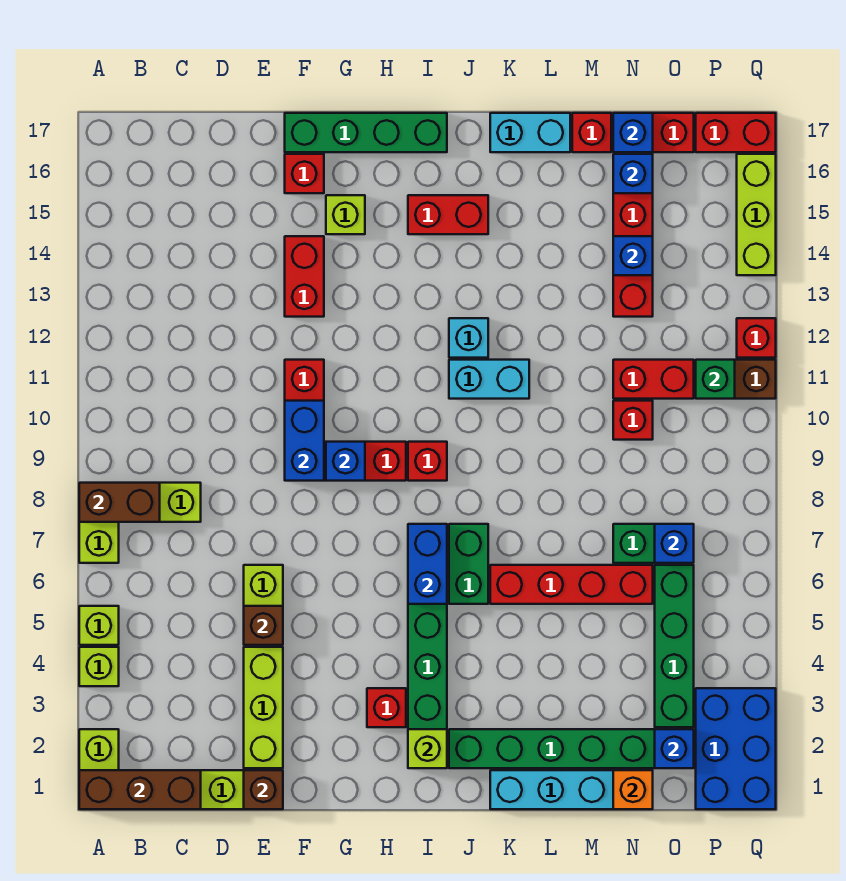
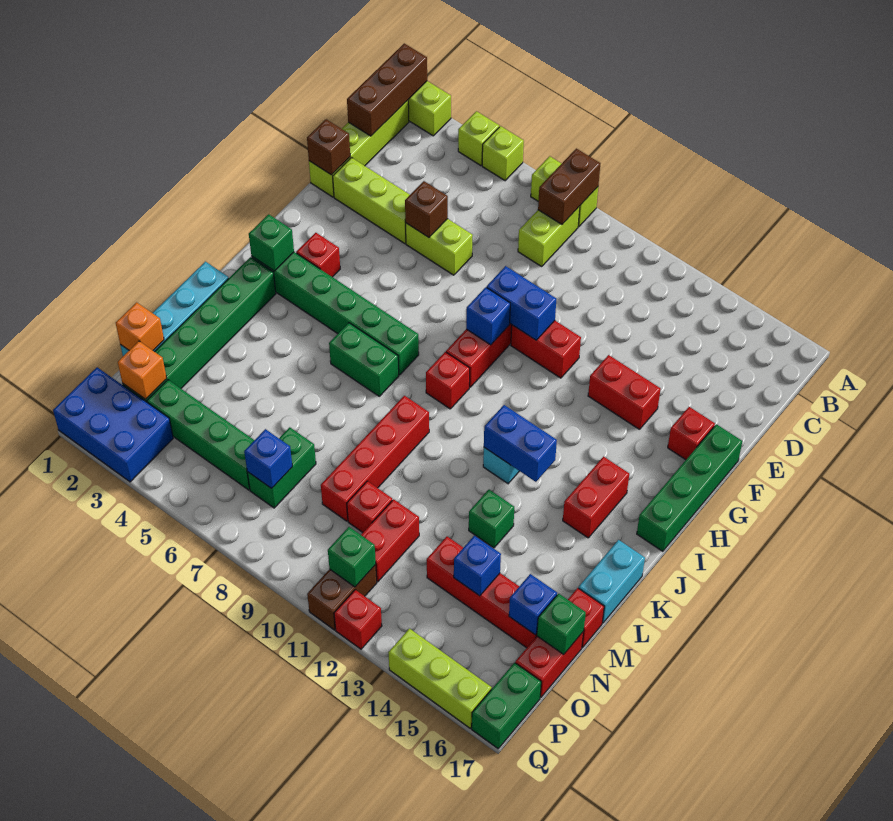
lime 1x1 brick [326,195,365,234] -> none
lime 1x1 brick [408,729,447,768] -> green 1x1 brick [249,214,294,271]
blue 1x2 brick [408,524,447,604] -> blue 1x2 brick moved to [484,405,557,482]
cyan 1x2 brick [449,360,529,399] -> none
red 1x4 brick [490,565,653,604] -> red 1x4 brick moved to [321,396,429,521]
none -> green 1x1 brick [469,490,514,548]
blue 1x1 brick [613,113,653,152] -> green 1x1 brick [537,594,586,655]
blue 1x1 brick [655,729,694,768] -> orange 1x1 brick [118,341,167,399]
red 1x2 brick [696,113,776,152] -> green 1x2 brick [472,663,541,749]

